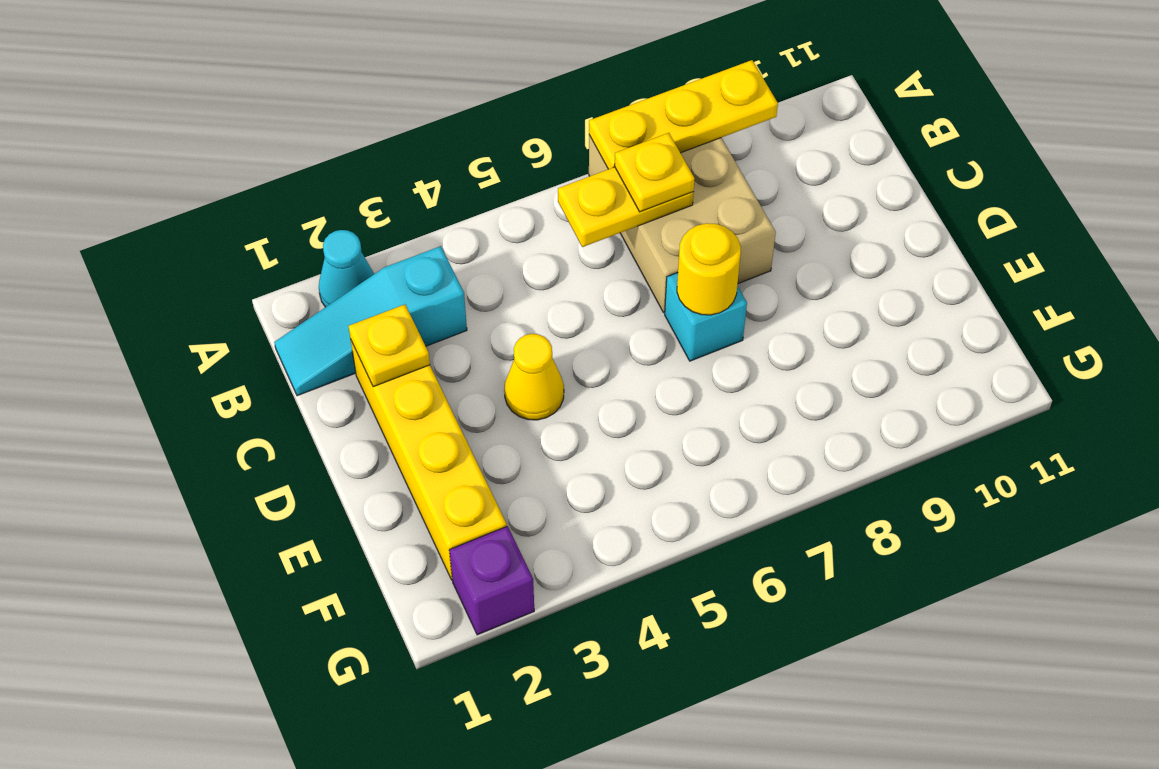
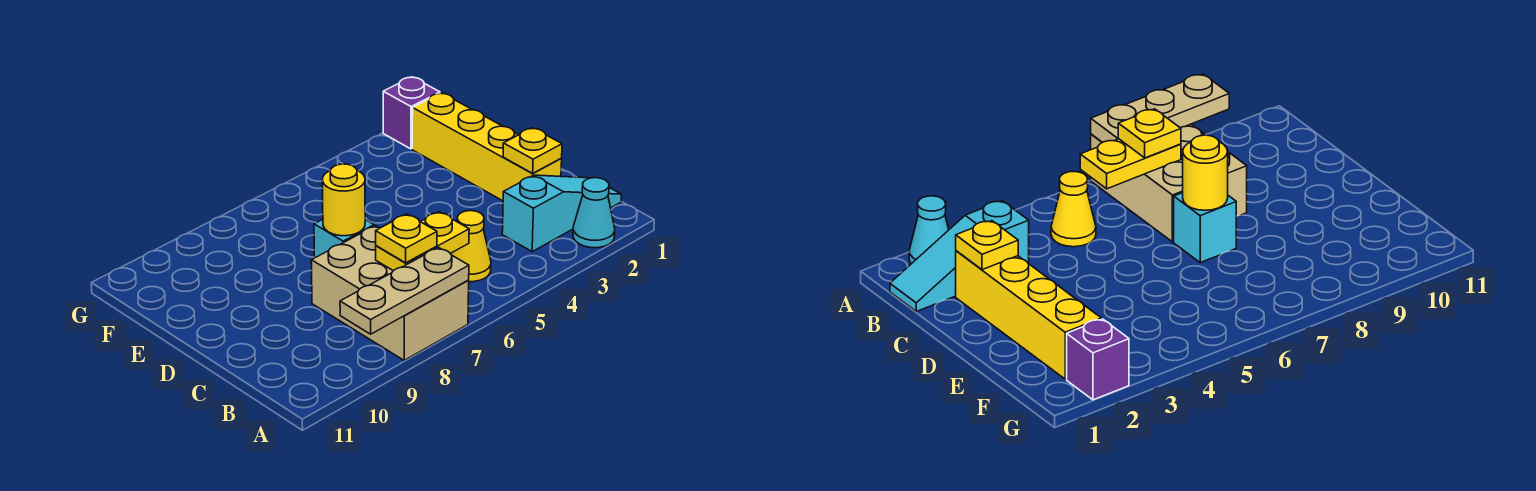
yellow 1x3 plate [589,60,778,169] -> tan 1x3 plate [340,247,469,334]
yellow 1x1 cone [504,334,564,420] -> yellow 1x1 cone moved to [451,211,491,282]

